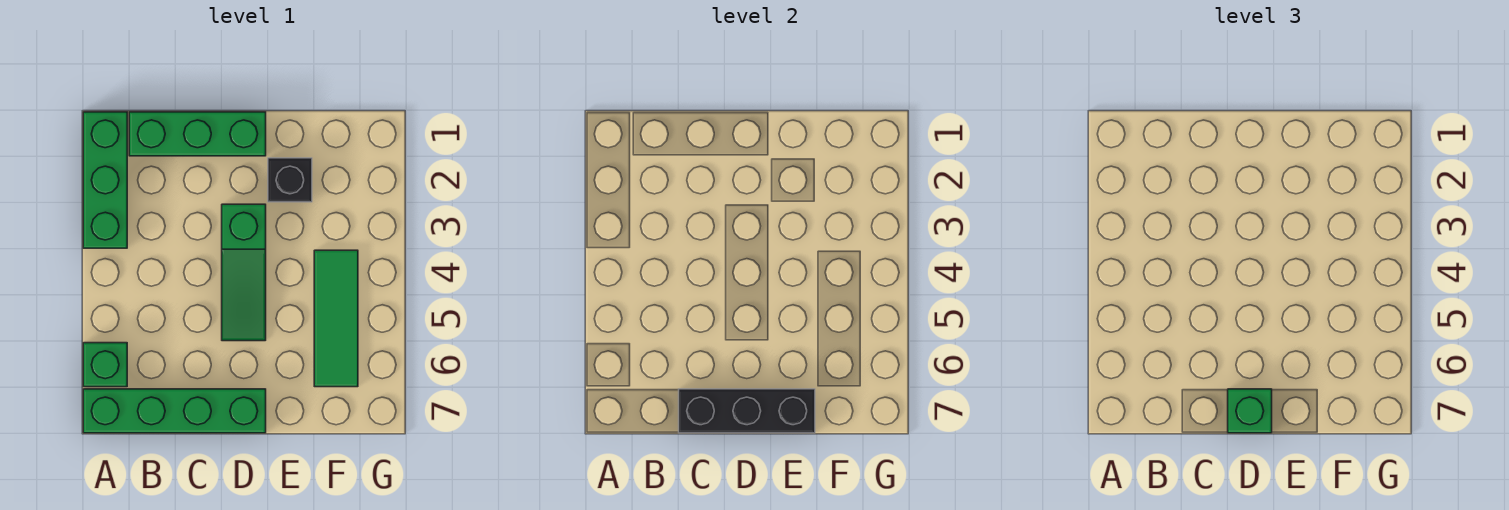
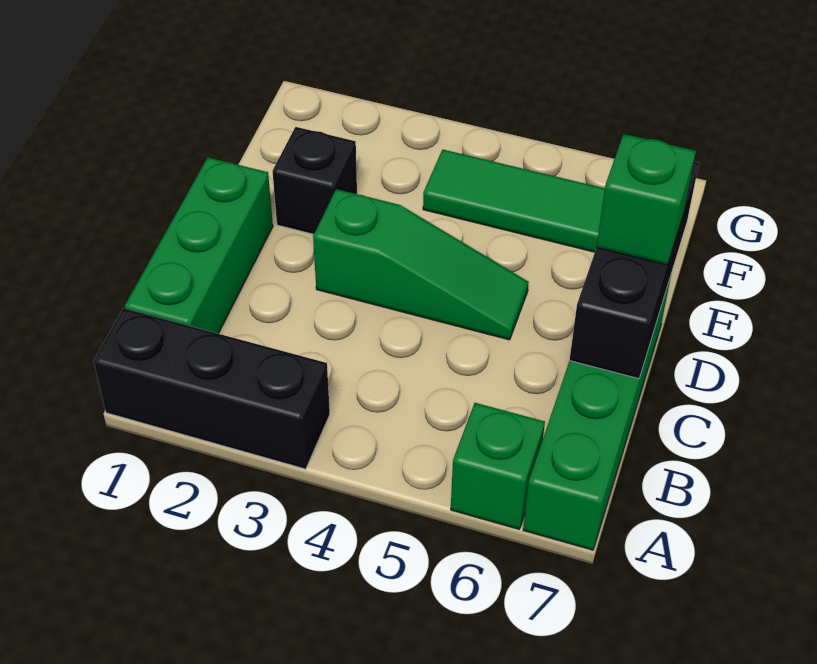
green 1x3 brick [83,112,127,248] -> black 1x3 brick [94,308,330,469]

